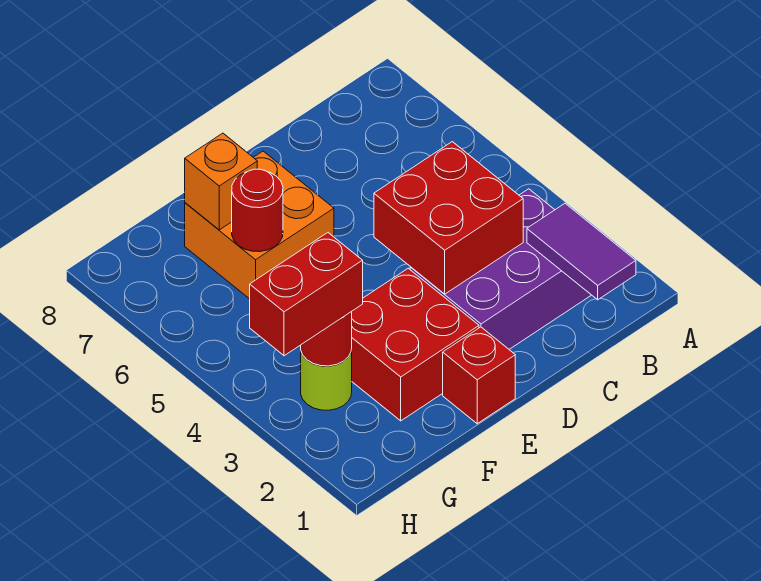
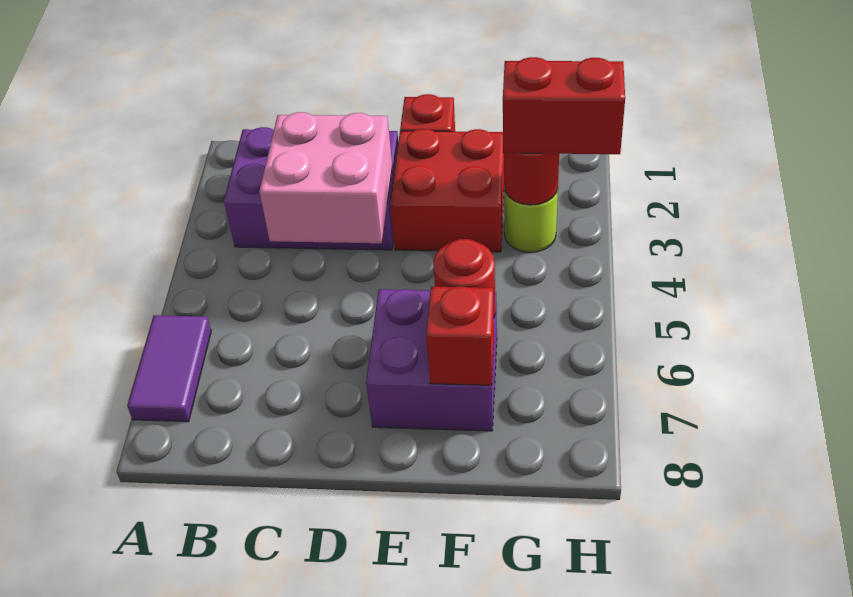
purple 1x2 tile [527,204,636,300] -> purple 1x2 tile moved to [127,315,211,422]
red 2x2 brick [374,142,523,294] -> pink 2x2 brick [259,112,392,243]
orange 2x2 brick [185,151,334,299] -> purple 2x2 brick [366,289,497,431]
orange 1x1 brick [185,133,257,230] -> red 1x1 brick [426,286,494,385]

